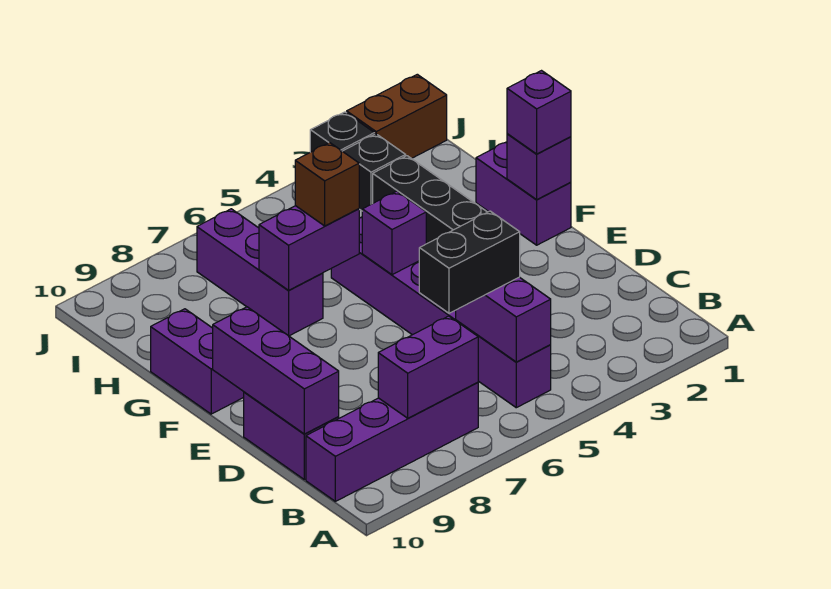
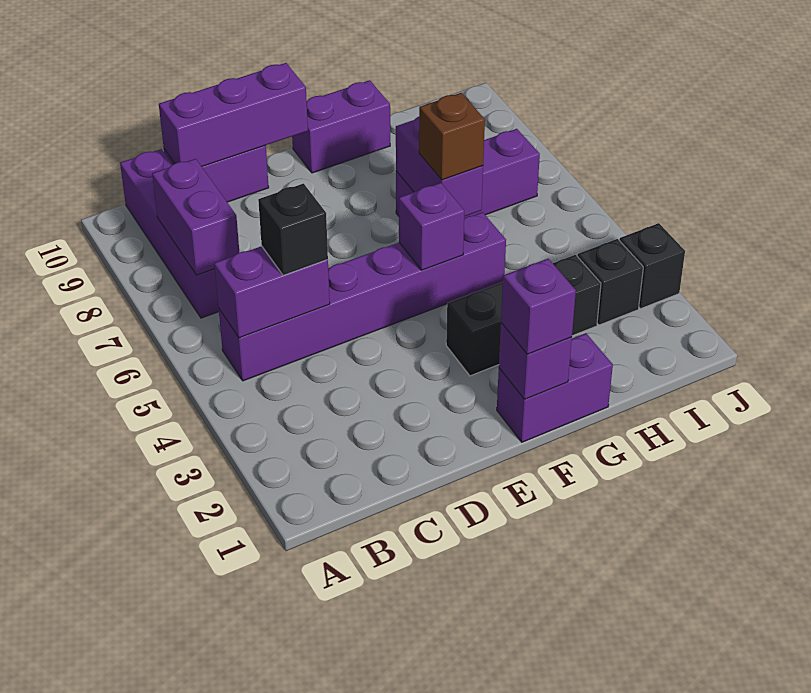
black 1x2 brick [419,211,520,313] -> black 1x1 brick [258,184,328,275]
brown 1x2 brick [347,74,447,159] -> none

